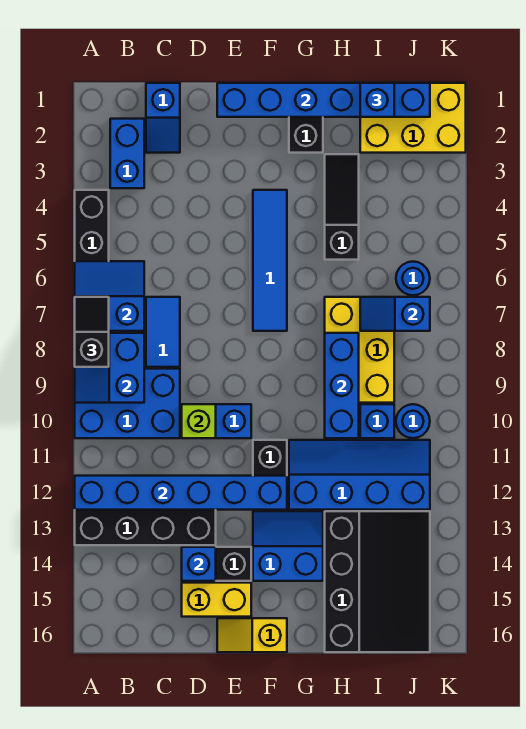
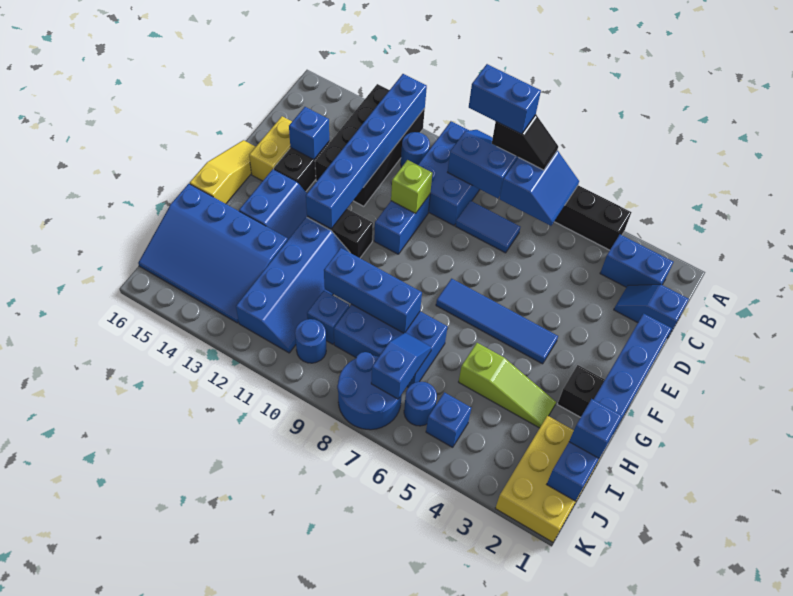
none -> blue 1x2 brick [469,64,541,134]
none -> blue 1x1 round brick [401,132,430,167]
yellow 1x2 slope [217,618,287,652] -> yellow 1x3 slope [190,140,255,204]
black 1x3 slope [325,154,359,260] -> lime 1x3 slope [459,343,556,428]
yellow 2x3 brick [325,297,394,403] -> blue 2x3 brick [334,304,448,387]
black 3x4 slope [325,511,430,652] -> blue 3x4 slope [138,184,288,323]
none -> blue 1x1 brick [426,392,471,447]
none -> blue 2x2 round brick [337,352,402,430]

